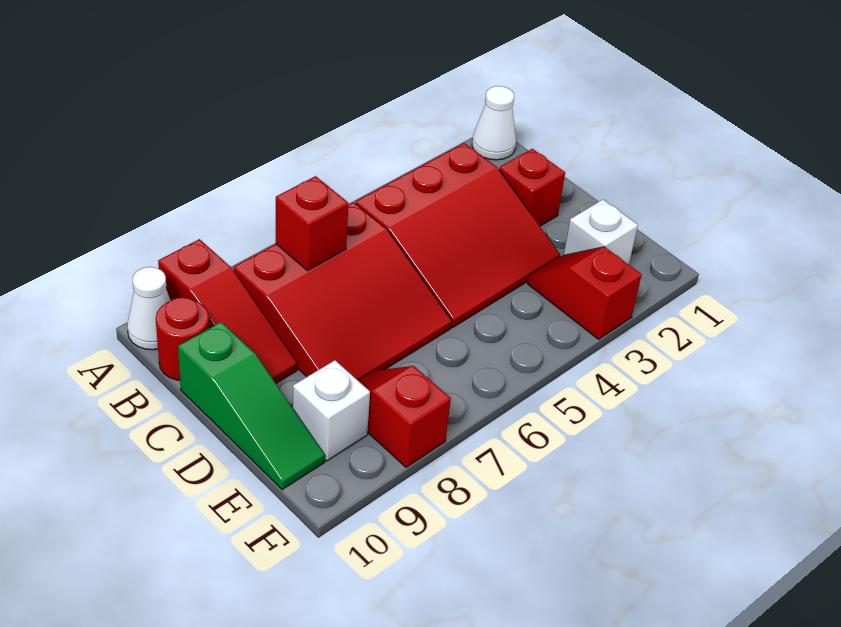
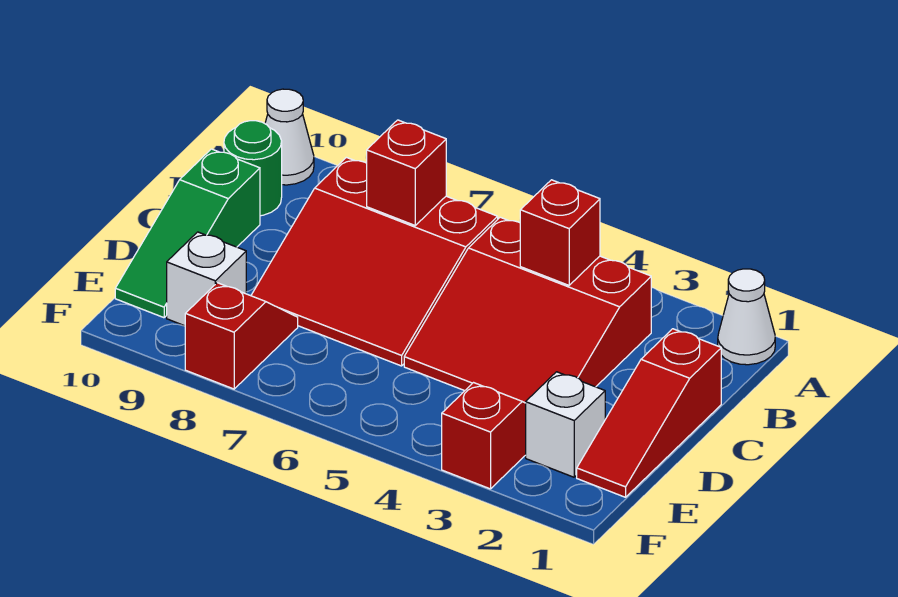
red 1x3 slope [158,239,297,383] -> red 1x3 slope moved to [577,329,721,497]
red 1x1 round brick [156,297,209,380] -> green 1x1 round brick [224,121,282,216]
red 1x1 brick [499,149,565,226] -> red 1x1 brick moved to [520,180,600,285]

